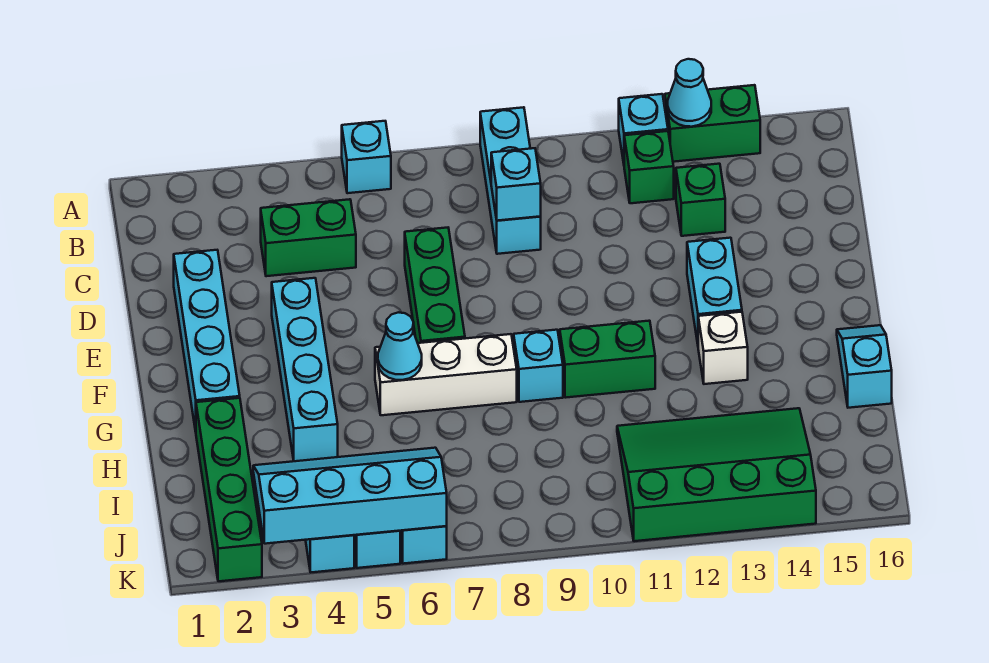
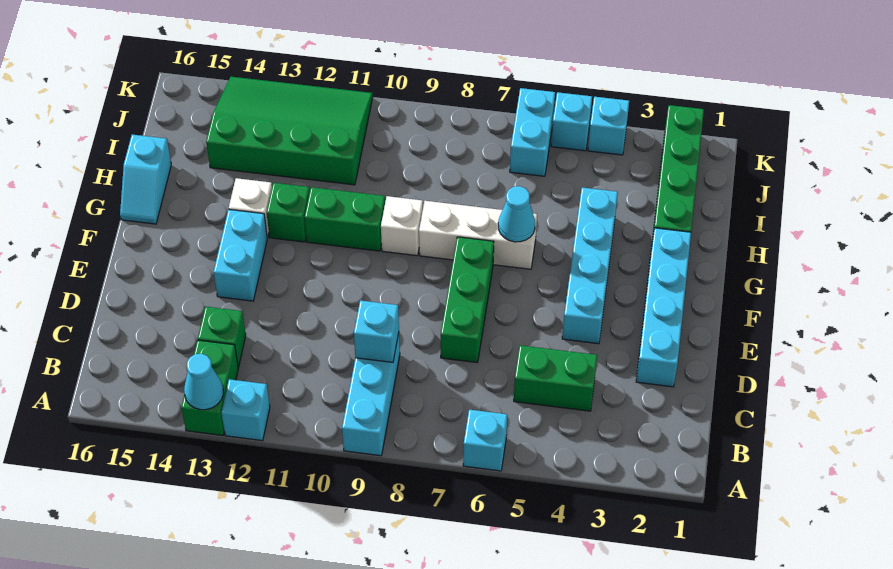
green 1x2 brick [665,85,760,162] -> green 1x2 brick turned to [181,340,238,435]
green 1x1 brick [624,131,674,203] -> green 1x1 brick moved to [267,183,310,242]
cyan 1x1 brick [514,330,563,402] -> white 1x1 brick [381,196,423,256]
green 3x4 slope [617,408,816,541] -> green 3x4 slope turned to [206,77,373,185]
cyan 2x4 slope [253,448,447,544] -> none

